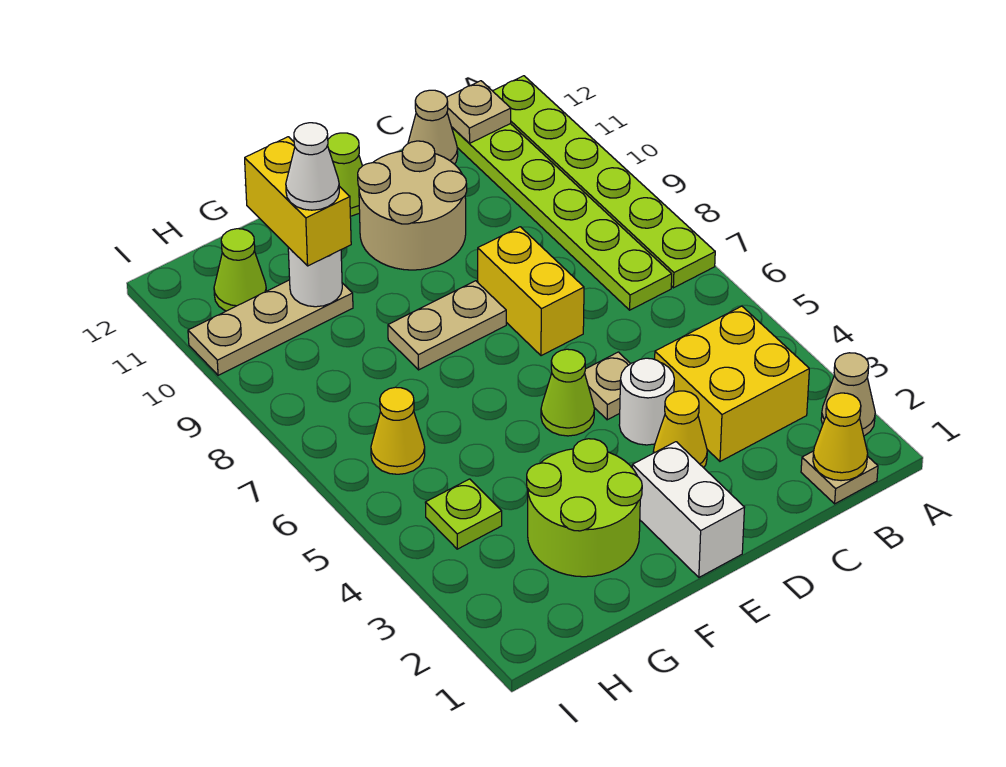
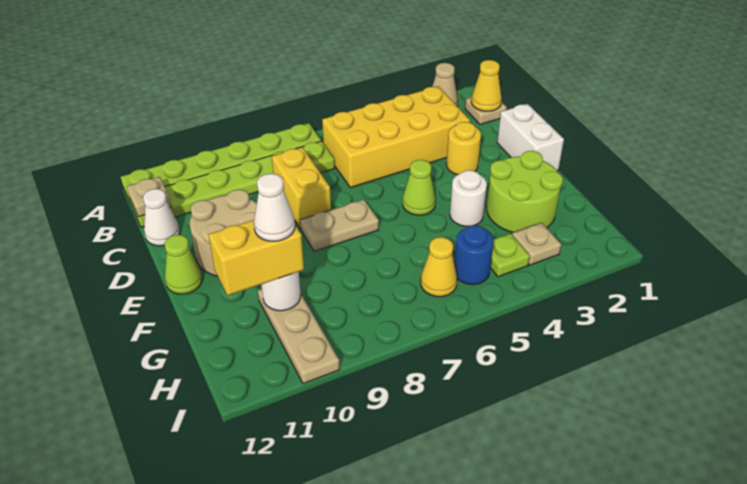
yellow 2x2 brick [655,306,809,461] -> yellow 2x4 brick [322,86,470,188]
tan 1x1 cone [408,90,458,164] -> white 1x1 cone [143,189,180,246]
yellow 1x1 cone [653,391,707,468] -> yellow 1x1 round brick [446,122,481,175]
white 1x1 round brick [619,358,674,445] -> white 1x1 round brick moved to [450,170,487,226]
tan 1x1 plate [585,352,630,420] -> tan 1x1 plate moved to [512,223,561,265]
yellow 1x2 brick [478,227,584,356] -> yellow 1x2 brick turned to [272,147,331,229]
white 1x2 brick [632,442,745,577] -> white 1x2 brick turned to [497,104,564,171]
tan 1x2 plate [388,281,506,370] -> tan 1x2 plate turned to [300,200,379,251]
none -> blue 1x1 round brick [454,225,494,284]
lime 1x1 cone [214,229,266,311] -> none

